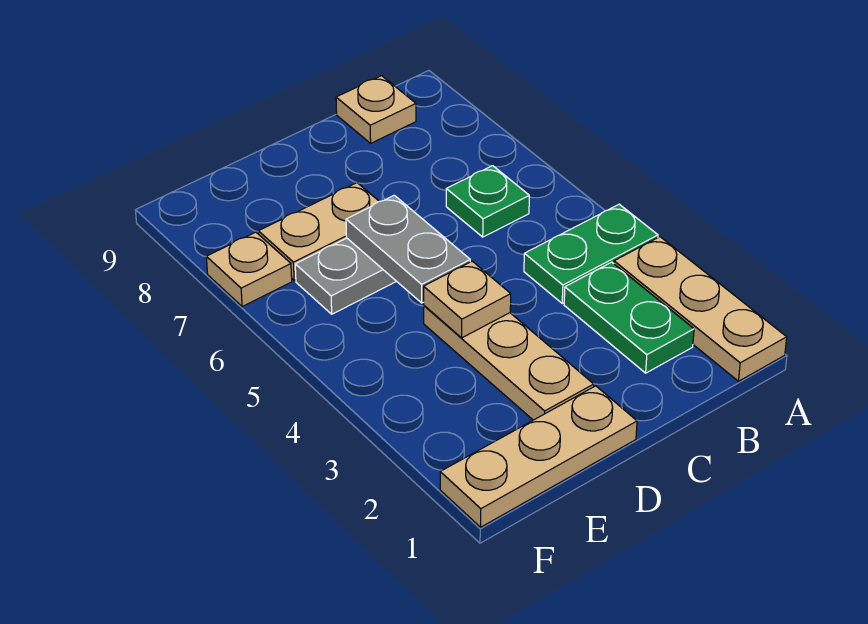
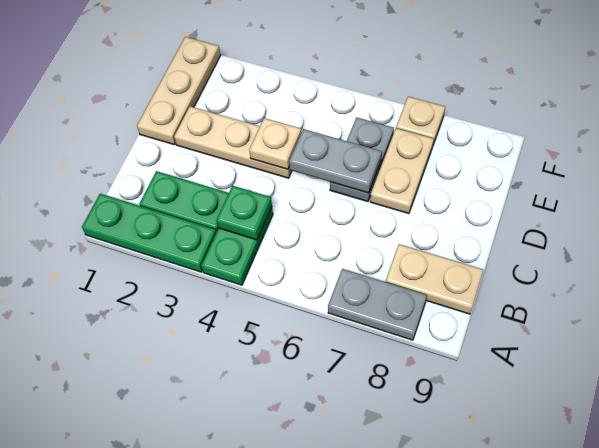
tan 1x3 plate [614,237,787,381] -> green 1x3 plate [82,194,216,272]
none -> grey 1x2 plate [328,269,427,340]
green 1x1 plate [446,166,529,237] -> green 1x1 plate moved to [217,186,272,240]
tan 1x1 plate [336,76,416,143] -> tan 1x2 plate [386,244,483,314]

